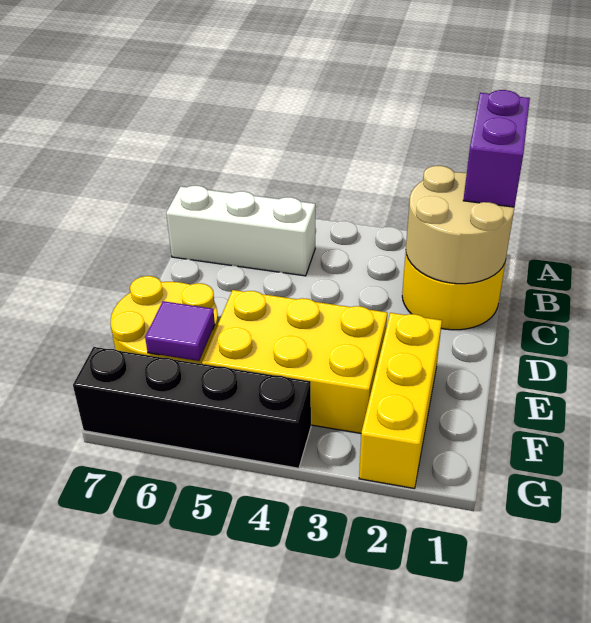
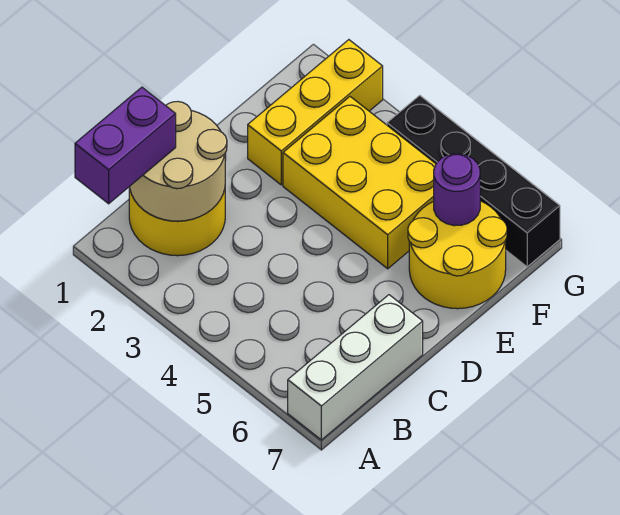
white 1x3 brick [166,186,315,276] -> white 1x3 brick turned to [288,295,423,440]
purple 1x1 tile [145,301,215,361] -> purple 1x1 round brick [434,154,480,226]

